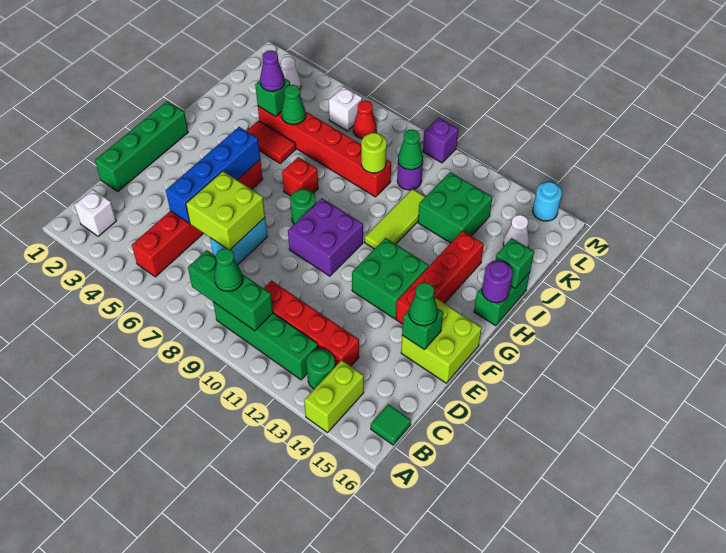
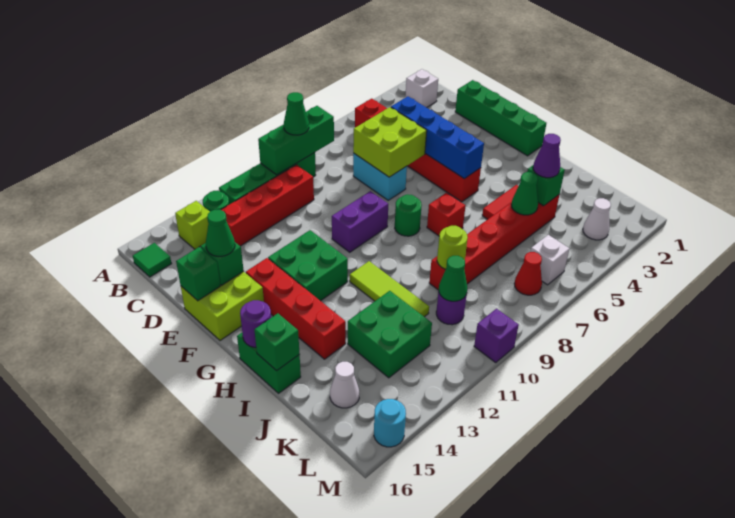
lime 1x2 brick [304,360,364,433] -> lime 1x1 brick [175,201,210,249]
none -> green 1x1 brick [176,247,220,301]
purple 2x2 brick [288,198,363,276] -> purple 1x2 brick [332,191,388,252]

